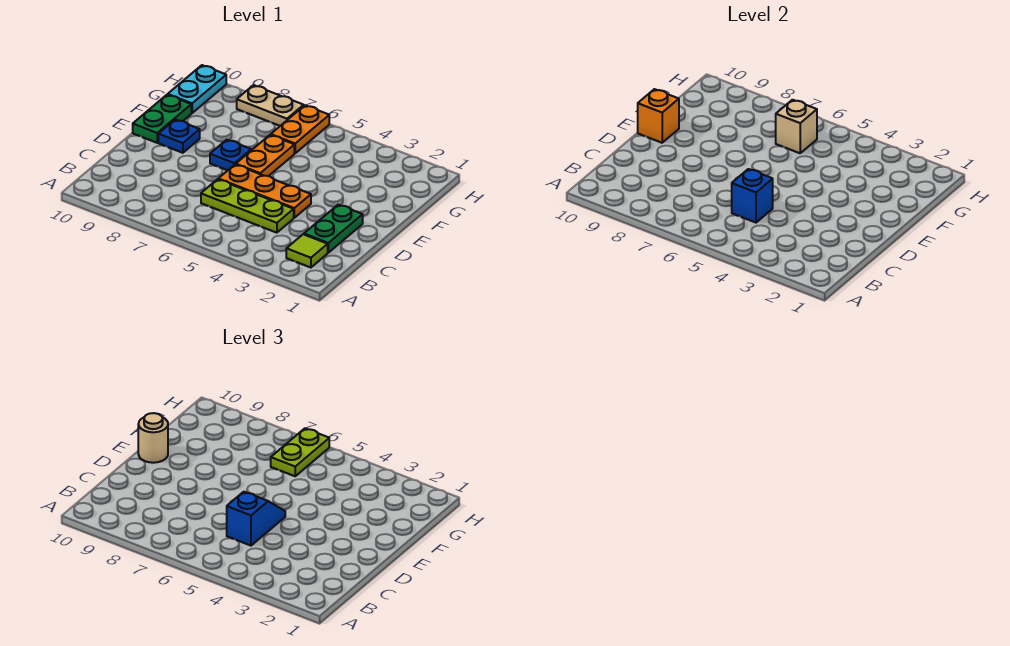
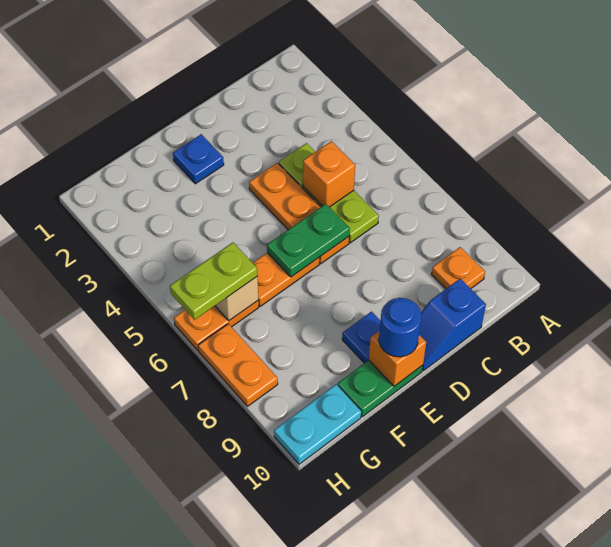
lime 1x1 tile [286,234,328,268] -> none
none -> orange 1x1 plate [432,247,485,289]
green 1x2 plate [304,205,363,253] -> green 1x2 plate moved to [267,204,350,277]
blue 1x1 brick [732,169,773,223] -> orange 1x1 brick [303,141,355,207]
blue 1x2 slope [227,492,285,546] -> blue 1x2 slope moved to [419,279,486,371]
blue 1x1 plate [210,140,251,170] -> blue 1x1 plate moved to [173,134,224,184]
tan 1x1 round brick [138,413,168,463] -> blue 1x1 round brick [379,298,421,357]
tan 1x2 plate [237,85,304,126] -> orange 1x2 plate [198,324,278,406]

